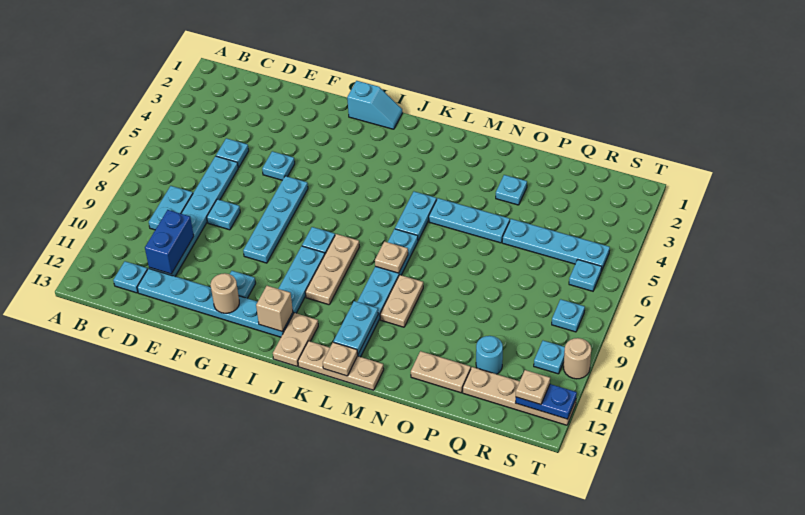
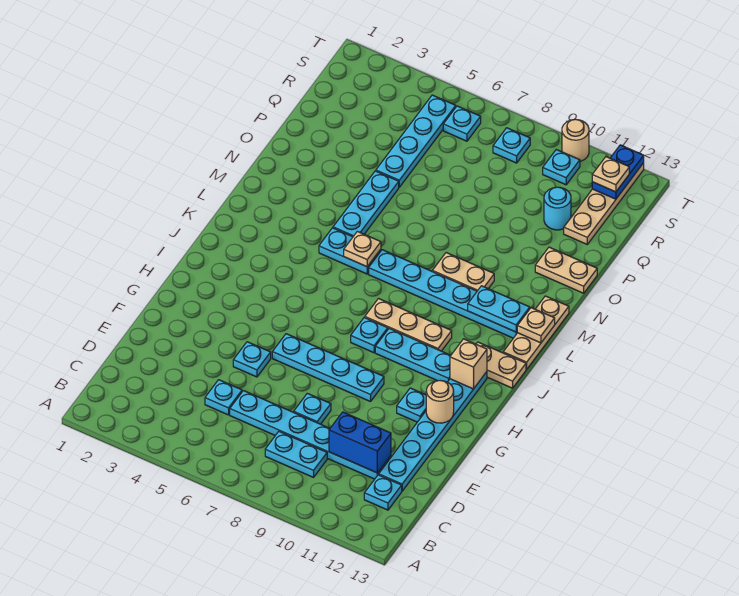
cyan 1x2 slope [347,81,403,129] -> none
tan 1x1 plate [375,242,408,273] -> tan 1x1 plate moved to [344,231,381,267]
cyan 1x1 plate [496,175,527,205] -> none
tan 1x2 plate [411,351,471,393] -> tan 1x2 plate turned to [535,247,597,293]

